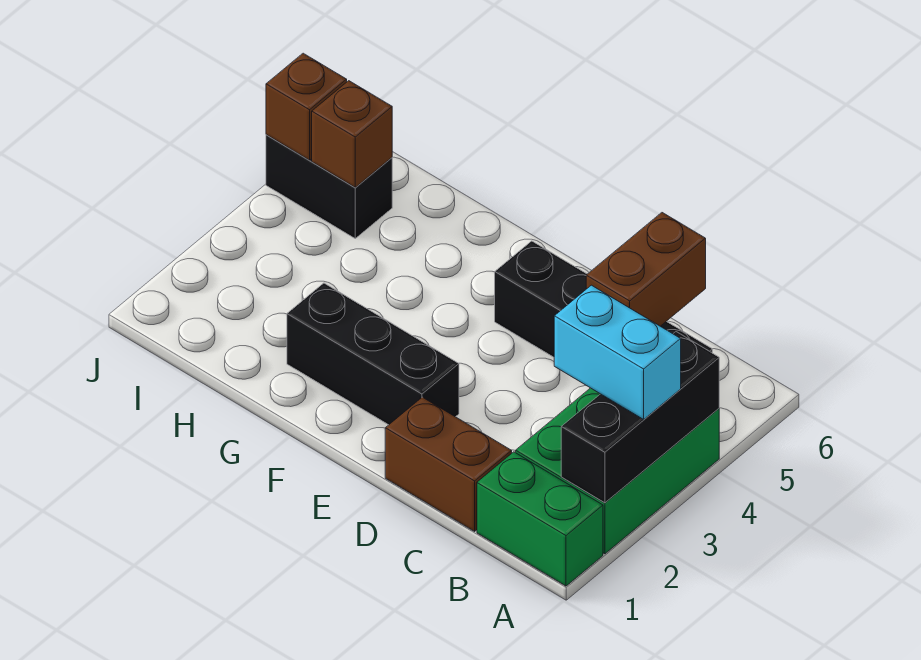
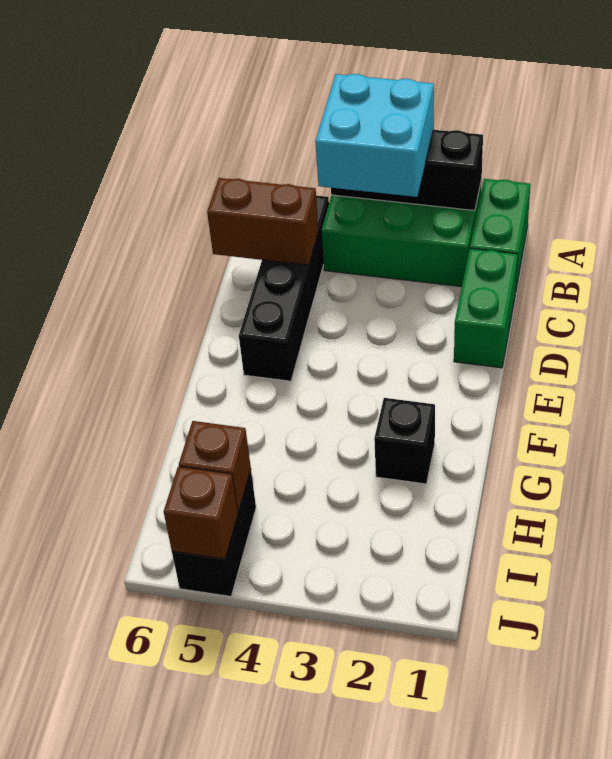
cyan 1x2 brick [554,285,681,419] -> cyan 2x2 brick [315,74,434,197]
brown 1x2 brick [385,397,512,531] -> green 1x2 brick [454,249,518,368]
black 1x3 brick [287,283,459,425] -> black 1x1 brick [374,398,435,484]

